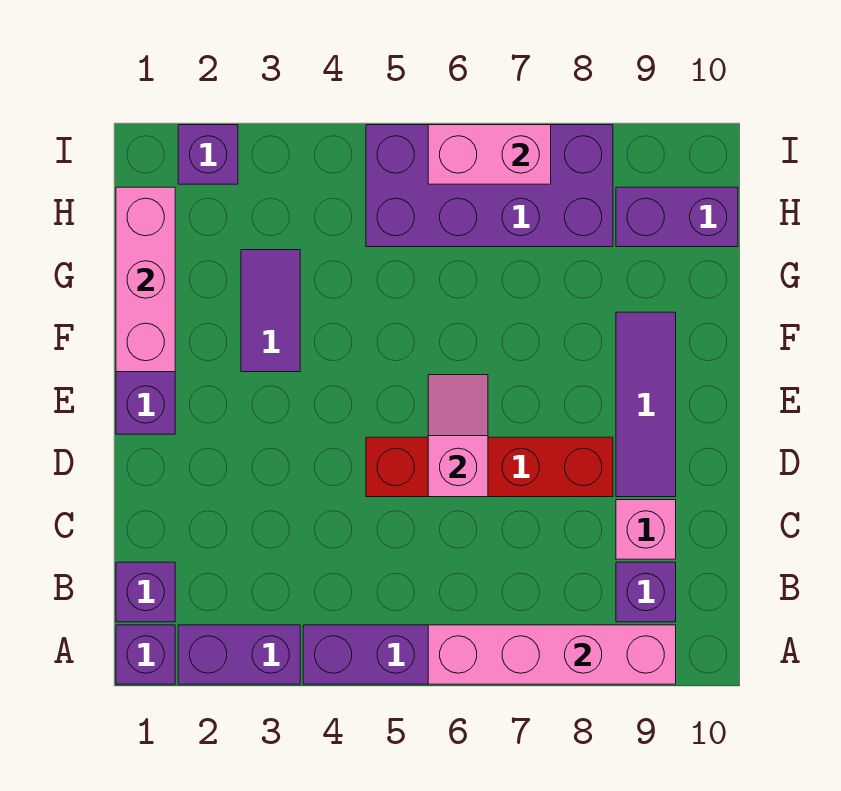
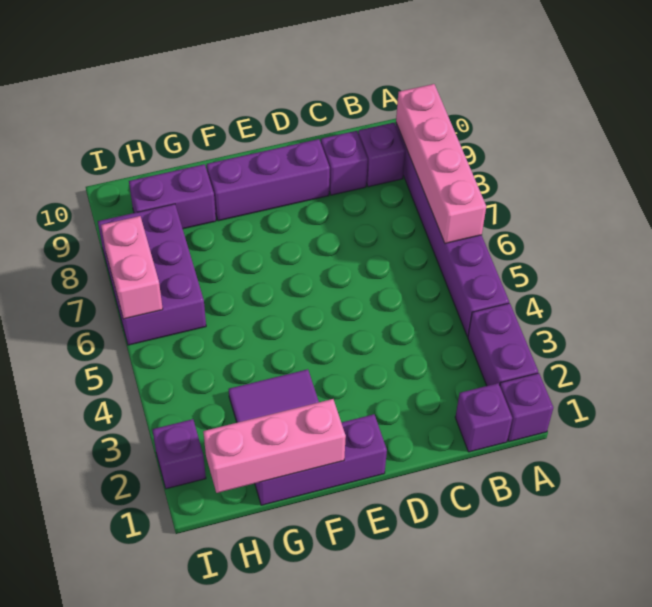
pink 1x1 brick [616,500,676,559] -> purple 1x1 brick [321,131,368,195]
red 1x4 brick [366,437,613,497] -> none
pink 1x2 slope [428,375,488,497] -> none
purple 1x3 tile [616,312,676,497] -> purple 1x3 brick [207,139,330,221]
purple 2x4 brick [366,125,613,247] -> purple 2x3 brick [98,204,206,345]
purple 1x2 brick [616,187,738,247] -> purple 1x2 brick turned to [129,164,216,229]

